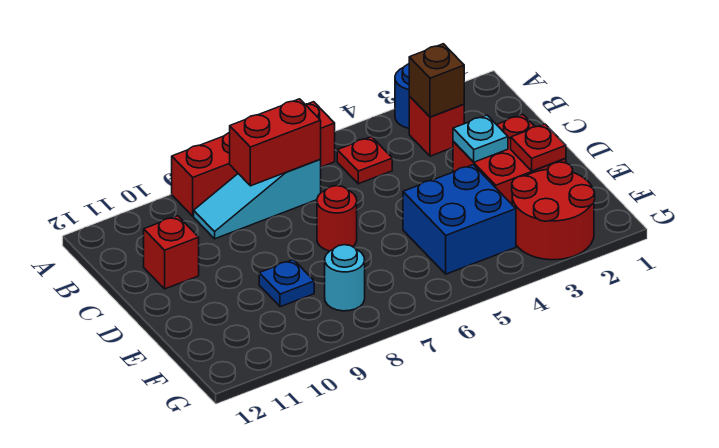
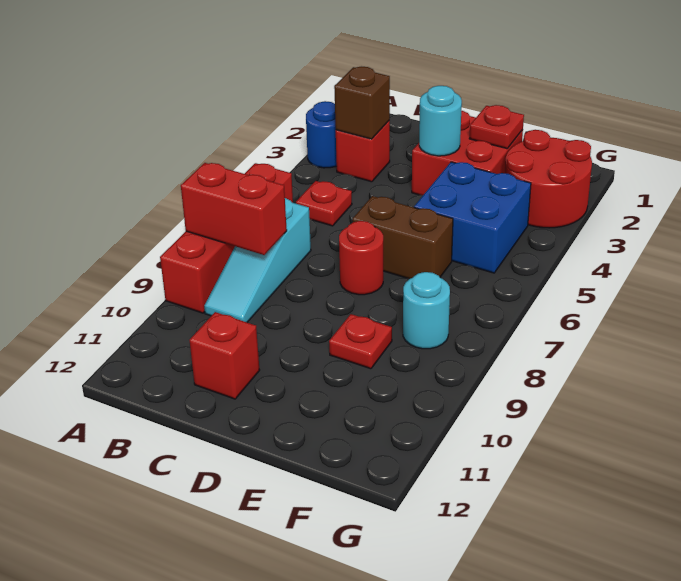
red 1x2 brick [230,99,321,186] -> red 1x2 brick turned to [181,163,287,255]
cyan 1x1 plate [453,115,508,162] -> cyan 1x1 round brick [419,86,462,156]
none -> brown 1x2 brick [353,196,453,279]
blue 1x1 plate [259,260,314,307] -> red 1x1 plate [329,314,392,369]

